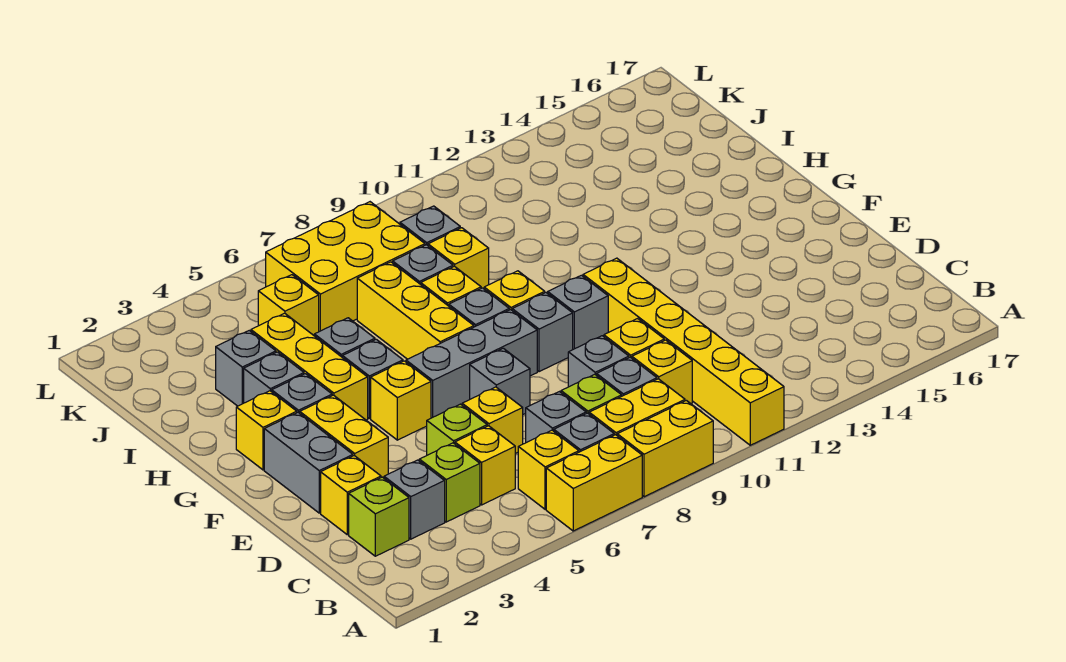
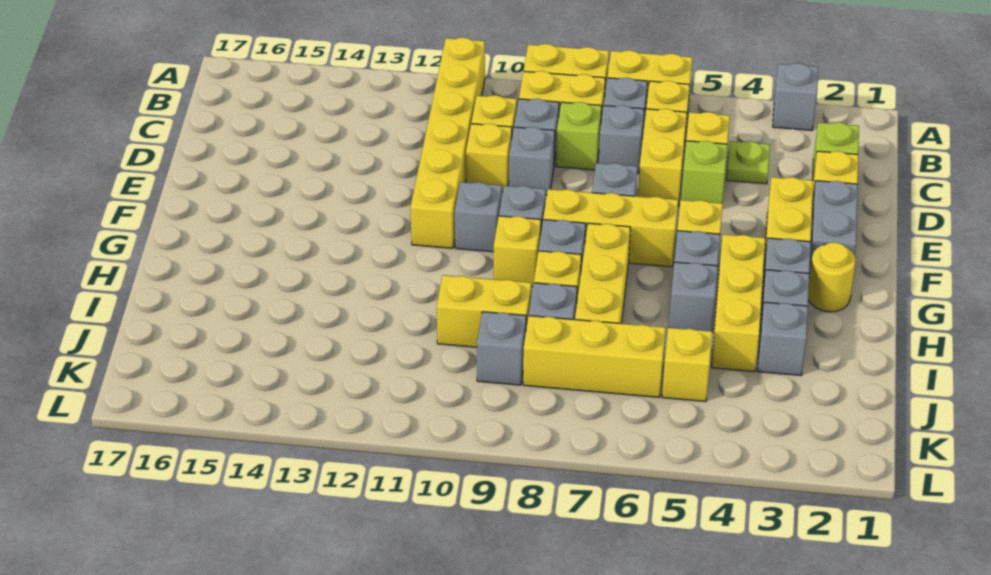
grey 1x1 brick [384,460,445,539] -> grey 1x1 brick moved to [773,63,818,130]
lime 1x1 brick [419,443,480,522] -> lime 1x1 plate [726,141,770,184]
yellow 1x1 brick [462,387,523,454] -> yellow 1x2 brick [638,109,687,206]
grey 1x3 brick [406,310,537,418] -> yellow 1x3 brick [543,189,678,267]
yellow 1x1 brick [236,391,297,470] -> yellow 1x1 round brick [808,242,856,312]
yellow 1x1 brick [428,228,489,289] -> yellow 1x2 brick [437,275,531,347]
yellow 2x3 brick [266,202,425,332] -> yellow 1x3 brick [523,316,666,397]

